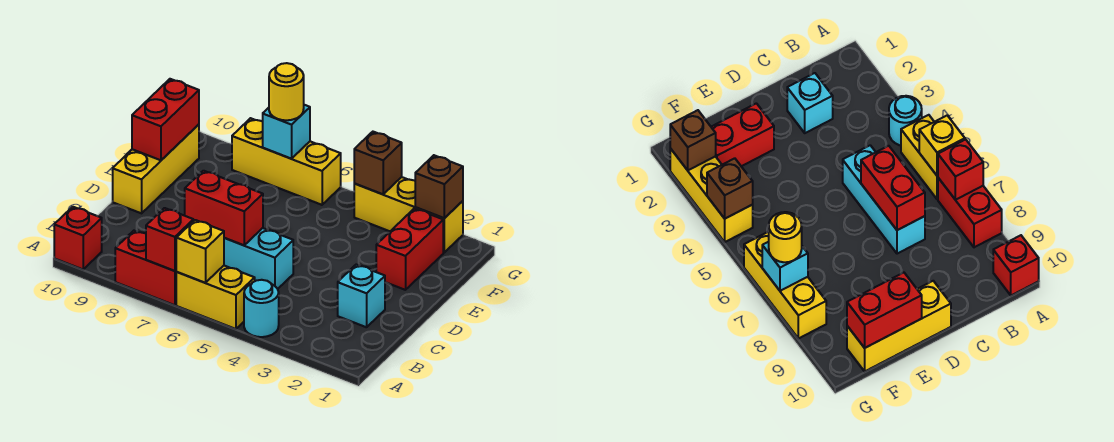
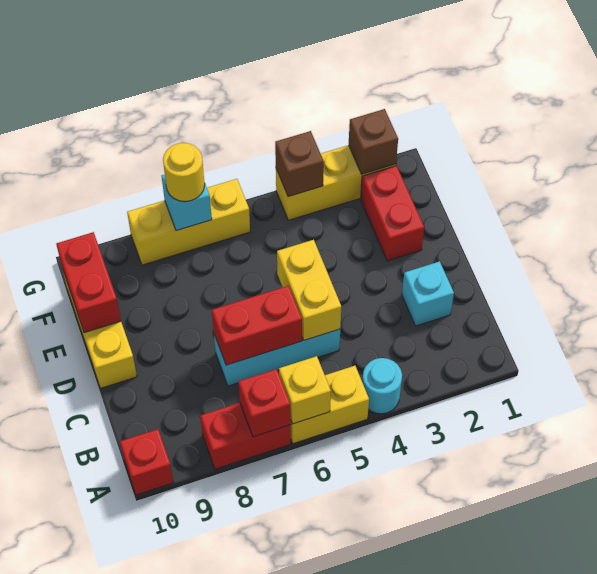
none -> yellow 1x2 brick [277,240,341,340]

